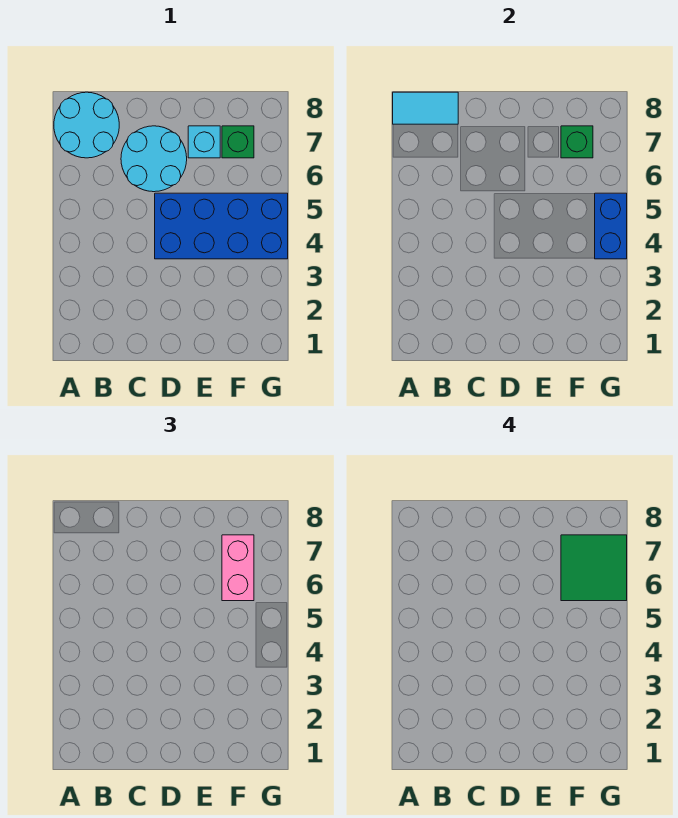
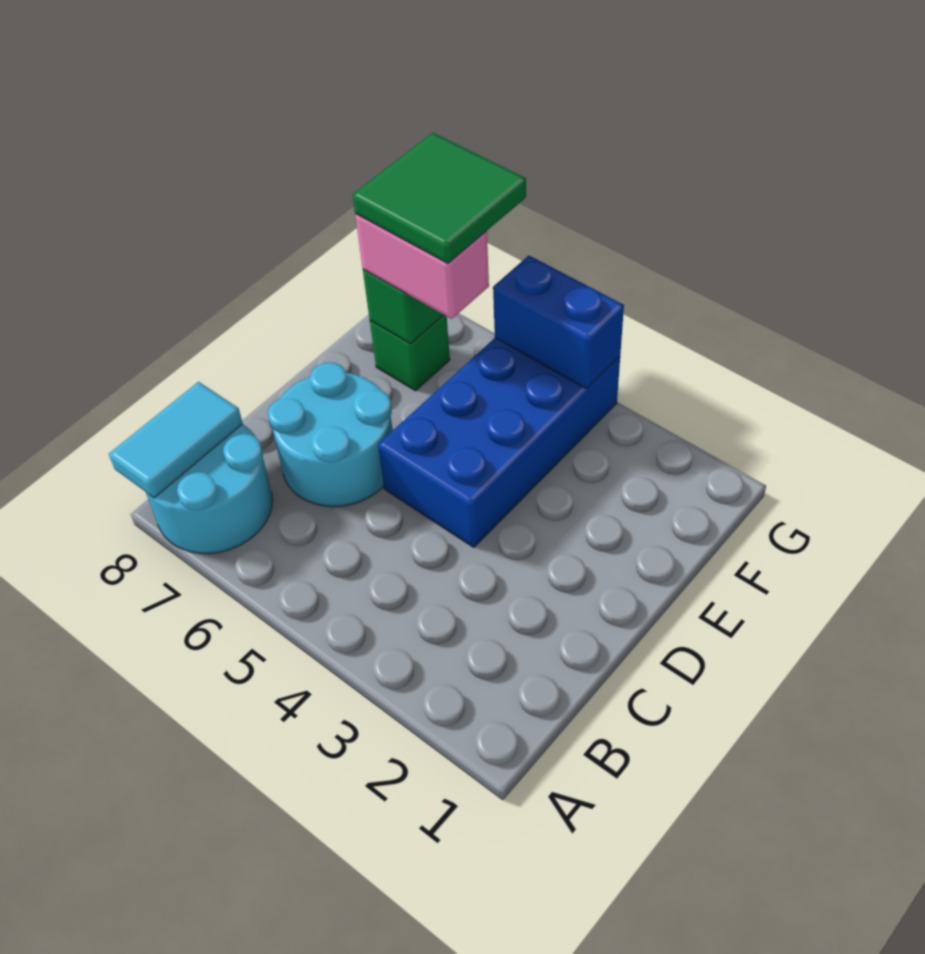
cyan 1x1 brick [188,126,220,158] -> none

